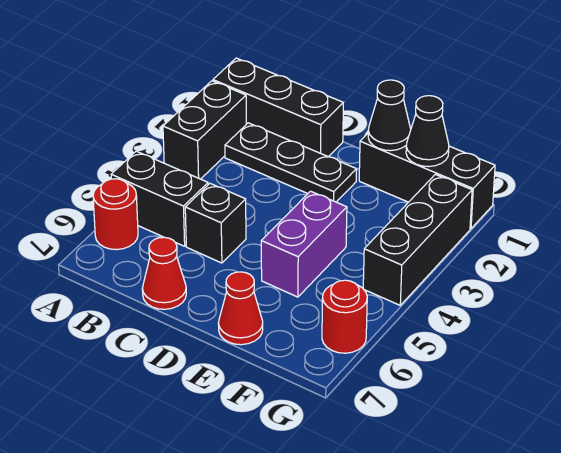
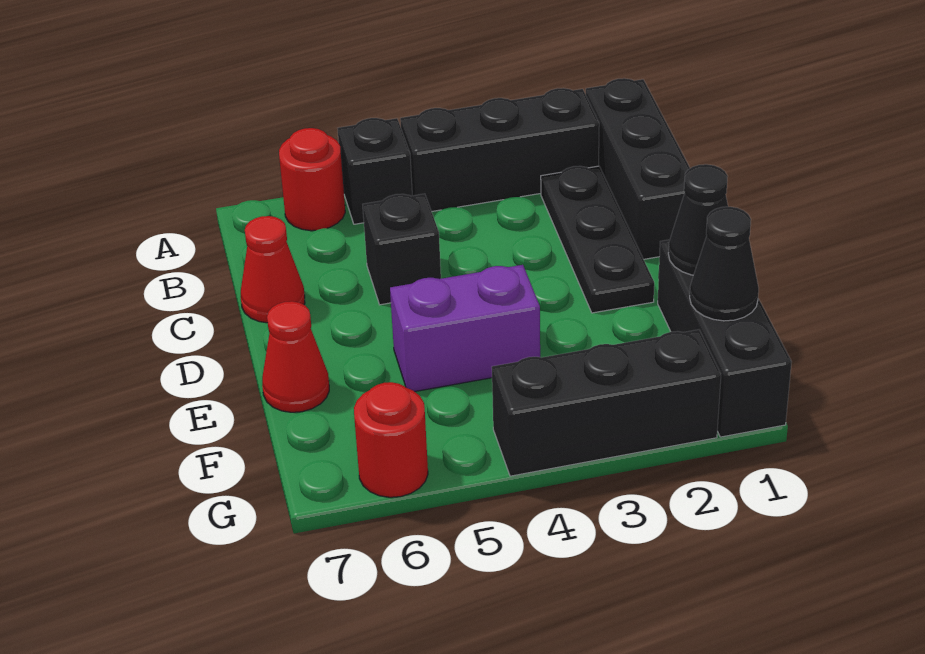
black 1x2 brick [163,81,246,179] -> black 1x3 brick [400,88,599,212]
black 1x2 brick [111,151,208,246] -> black 1x1 brick [338,118,412,224]

